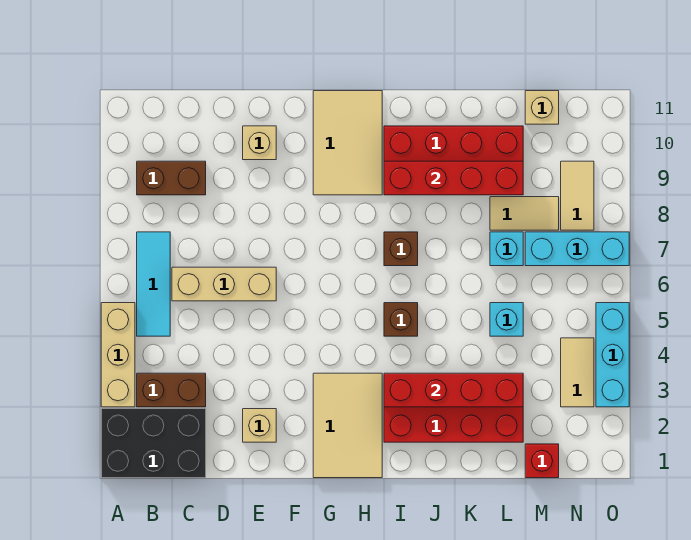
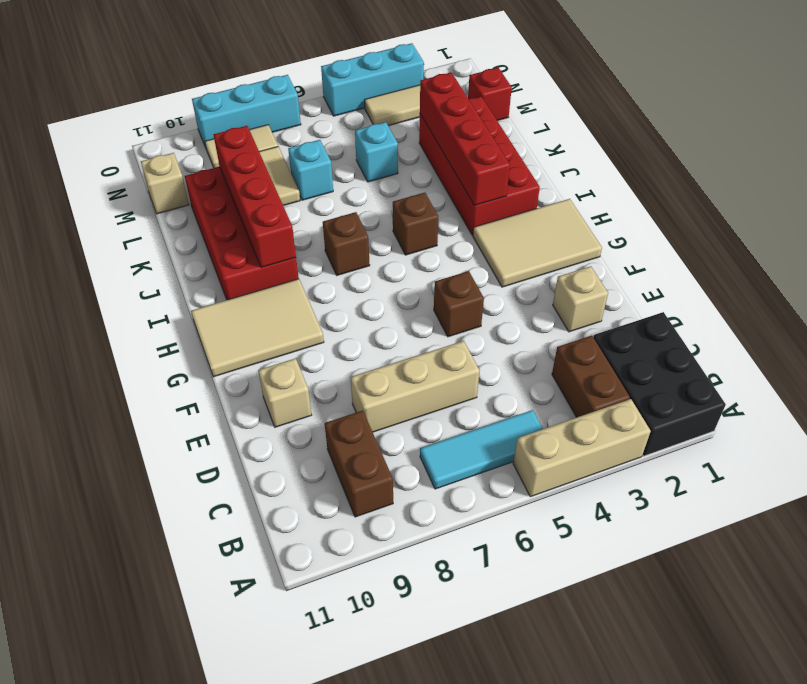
tan 1x3 brick [172,267,276,301] -> tan 1x3 brick turned to [351,341,479,432]
none -> brown 1x1 brick [434,271,484,337]
cyan 1x3 brick [525,232,629,266] -> cyan 1x3 brick turned to [192,75,301,148]

